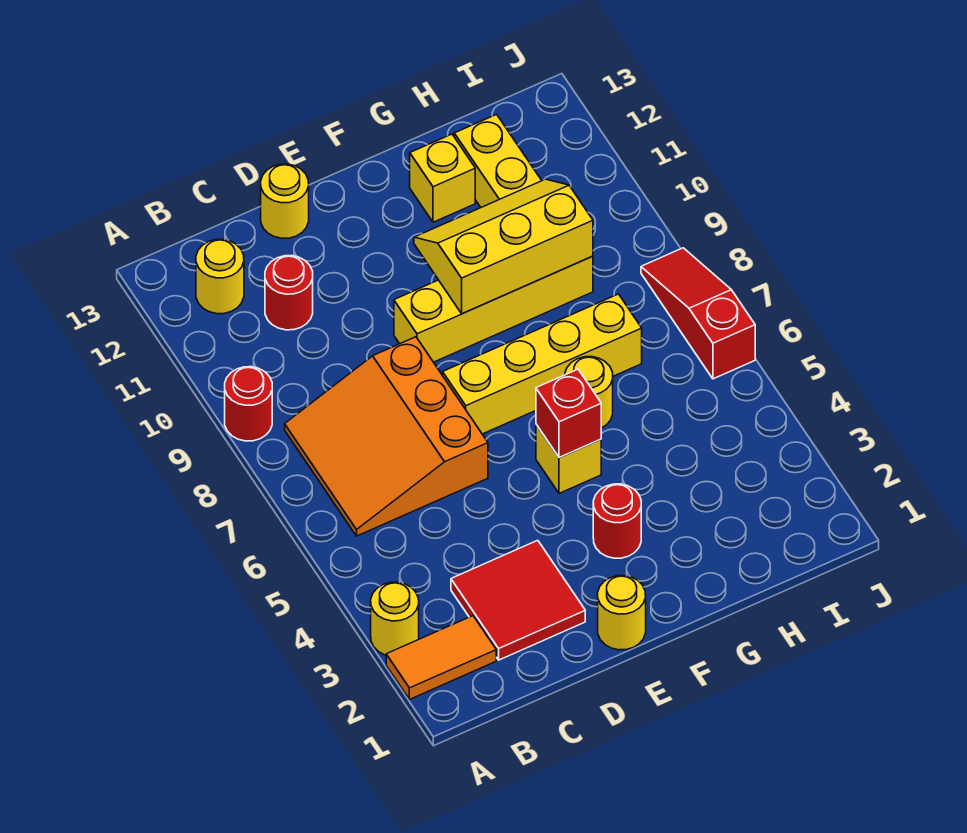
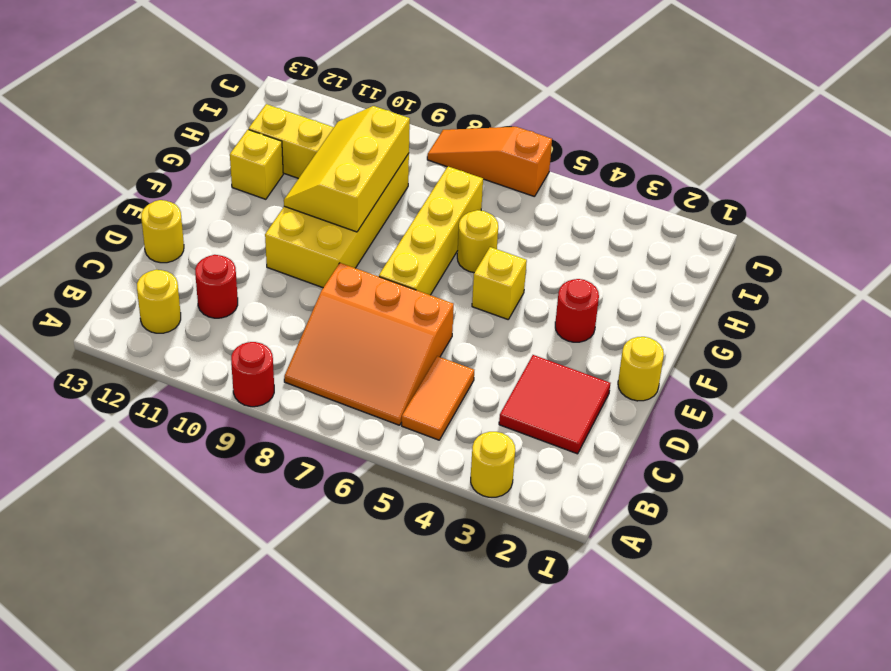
orange 1x2 tile [386,616,496,699] -> orange 1x2 tile moved to [402,356,474,440]
yellow 1x4 brick [394,256,593,362] -> yellow 2x4 brick [265,154,409,288]
red 1x1 brick [536,369,601,458] -> none
red 1x3 slope [641,248,755,379] -> orange 1x3 slope [427,127,552,197]

